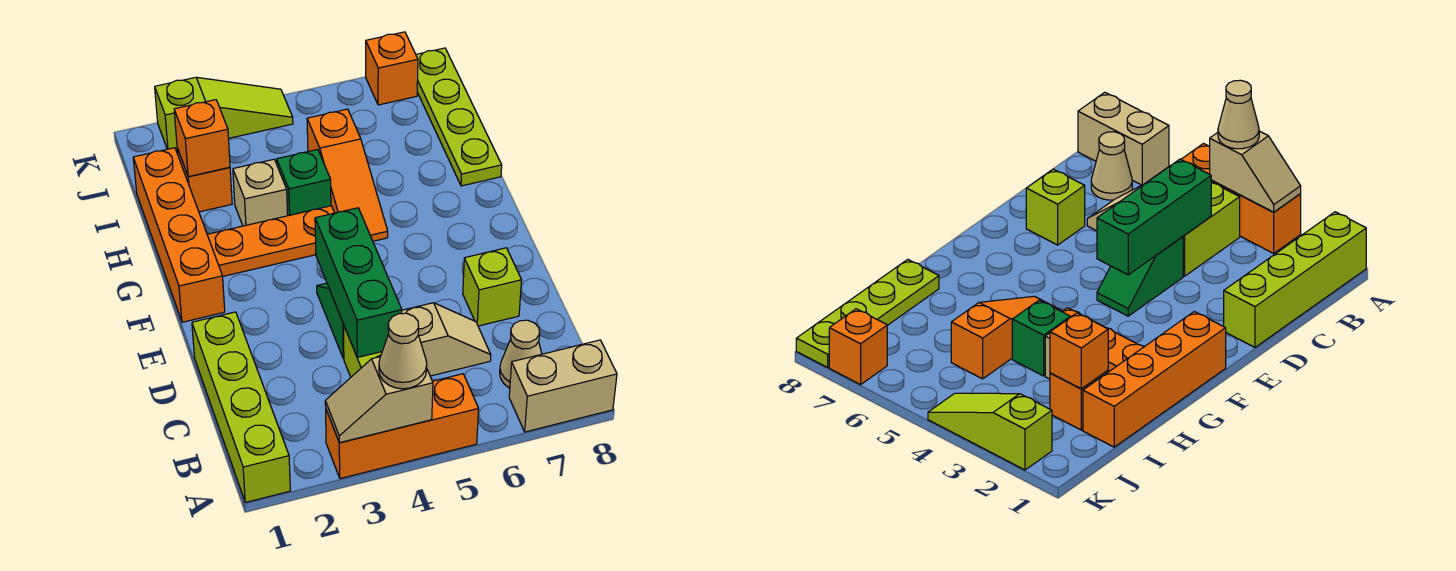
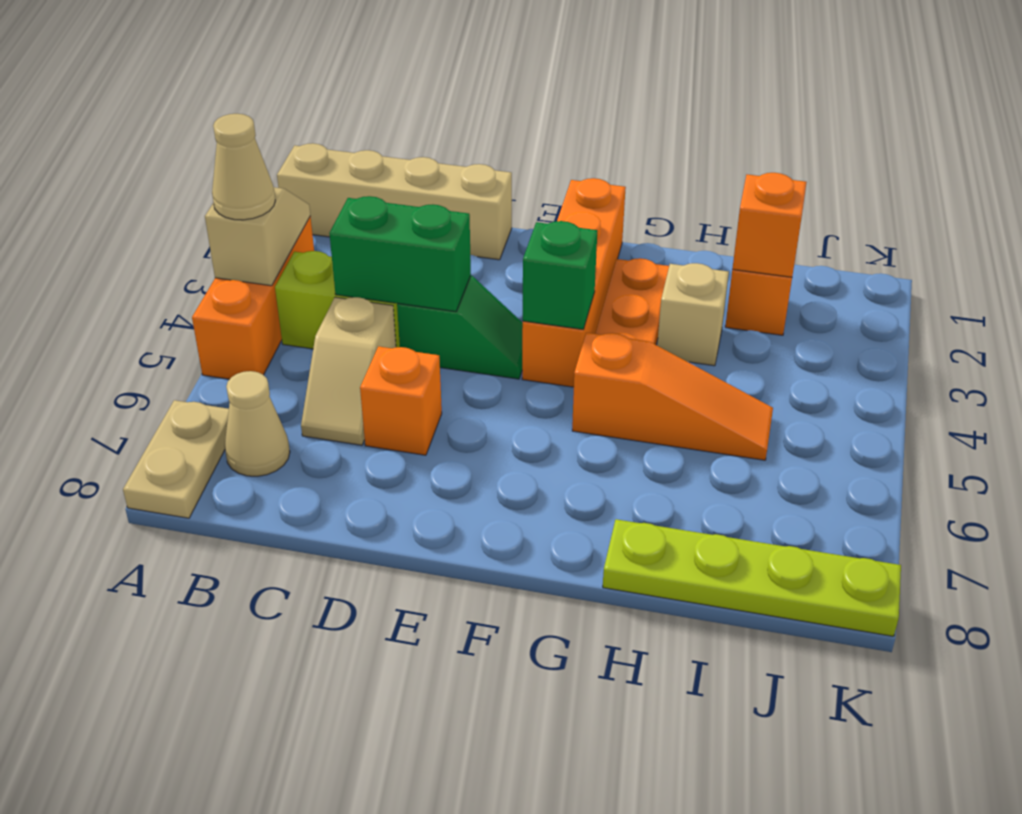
lime 1x4 brick [192,312,290,502] -> tan 1x4 brick [277,143,512,260]
tan 1x2 brick [509,340,617,432] -> tan 1x2 plate [123,400,229,518]
green 1x3 brick [315,208,402,357] -> green 1x2 brick [329,196,471,312]
lime 1x1 brick [463,248,522,326] -> none
orange 1x4 brick [133,148,225,322] -> orange 1x4 brick turned to [522,178,626,387]
orange 1x3 slope [307,109,388,241] -> orange 1x3 slope turned to [572,333,773,460]
green 1x1 brick [277,150,331,216] -> green 1x1 brick moved to [523,221,597,330]
lime 1x3 slope [155,77,293,150] -> none
orange 1x1 brick [366,32,418,105] -> orange 1x1 brick moved to [360,346,442,455]

